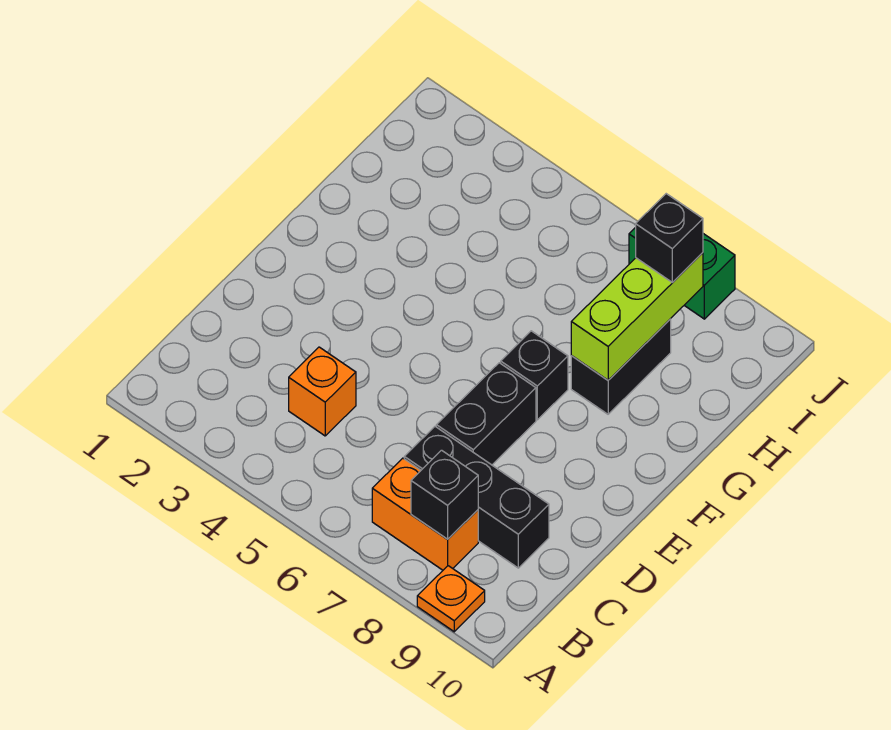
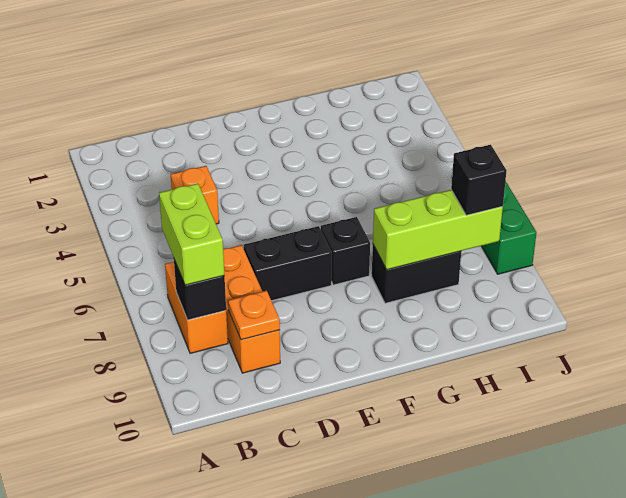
orange 1x1 plate [417,566,485,632] -> orange 1x1 plate moved to [228,290,280,340]
none -> lime 1x2 brick [159,183,224,285]
black 1x3 brick [404,427,549,568] -> orange 1x3 brick [223,245,280,373]

